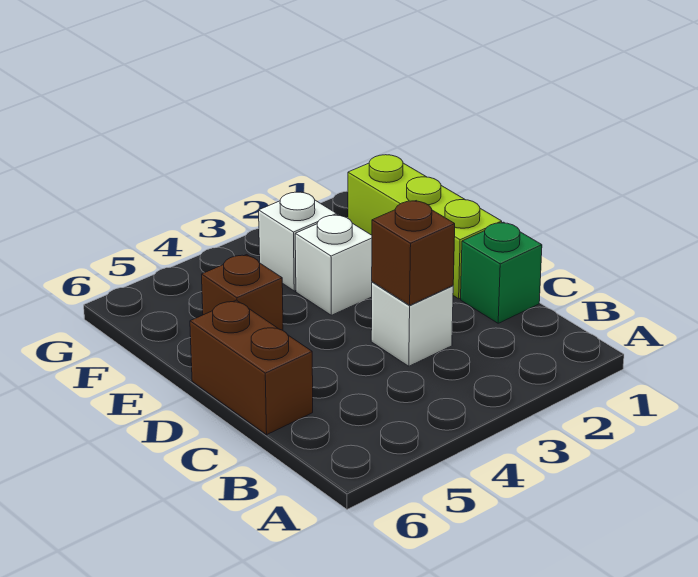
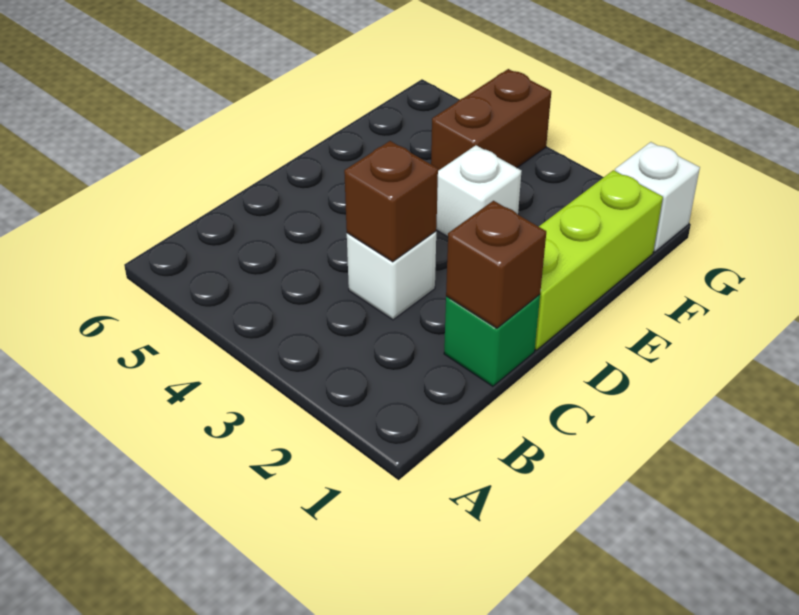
brown 1x2 brick [190,300,313,435] -> brown 1x2 brick moved to [431,69,551,171]
brown 1x1 brick [202,255,283,330] -> brown 1x1 brick moved to [446,201,546,328]
white 1x1 brick [259,192,337,291] -> white 1x1 brick moved to [615,142,700,252]

